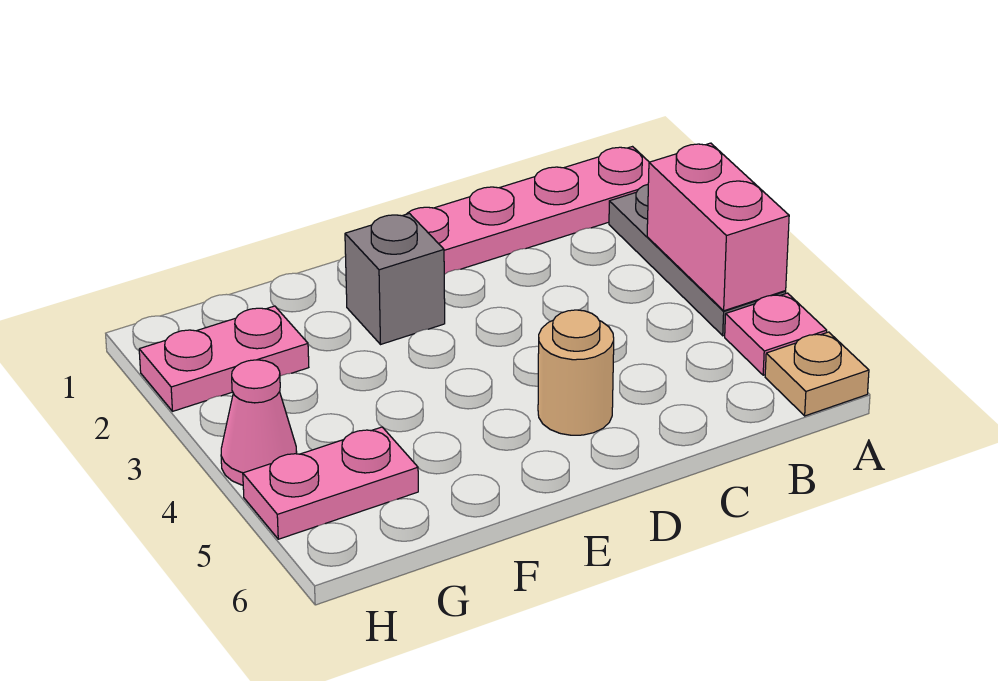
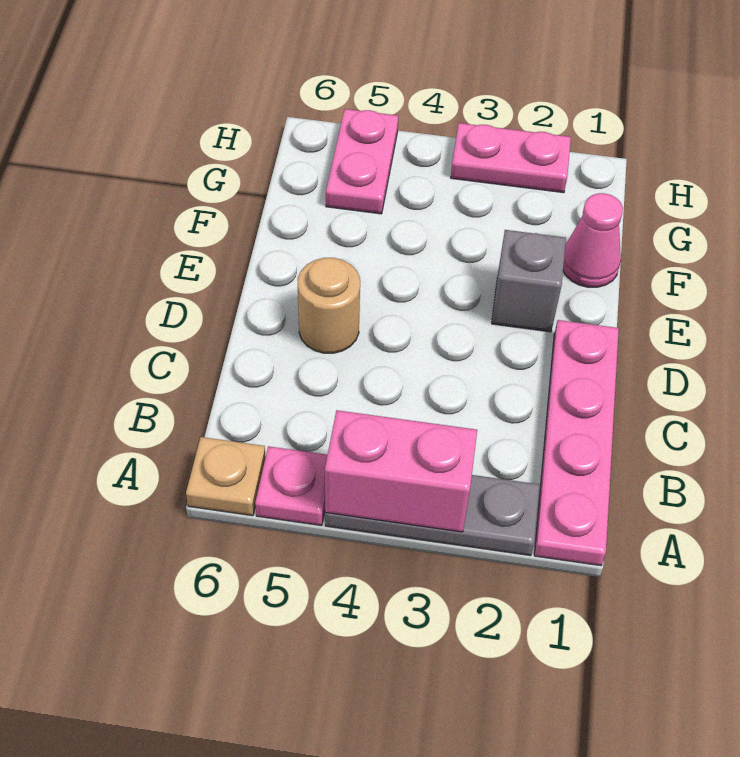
pink 1x2 plate [139,306,309,411] -> pink 1x2 plate turned to [451,123,571,193]
pink 1x1 cone [221,360,297,485] -> pink 1x1 cone moved to [563,193,623,287]

